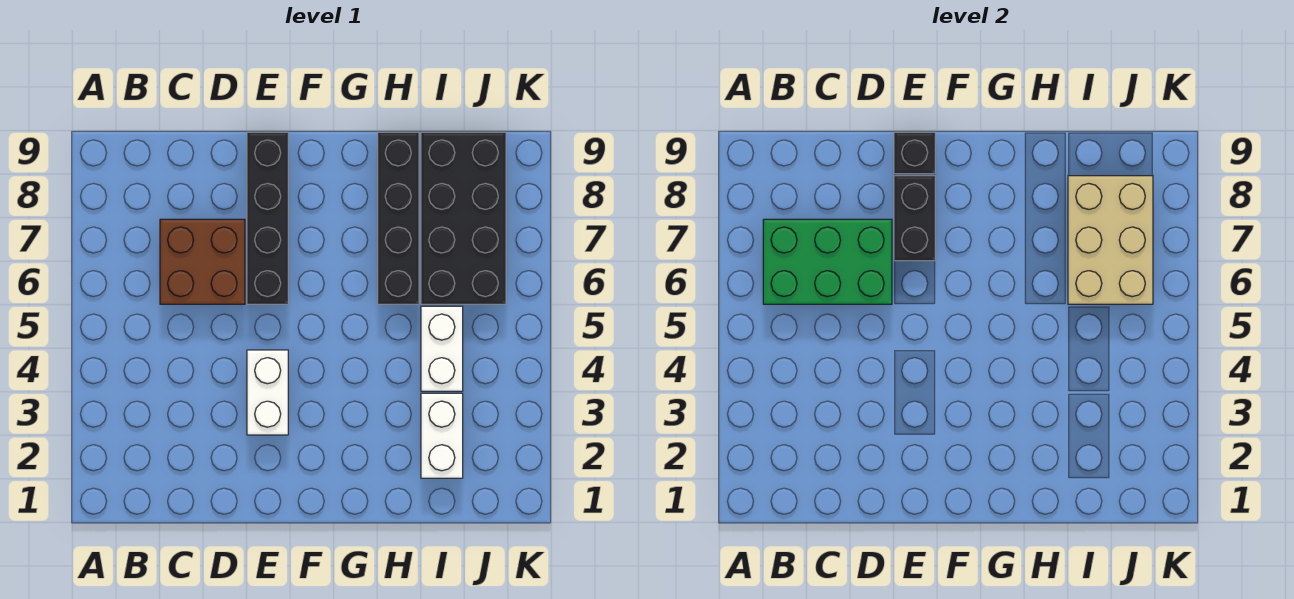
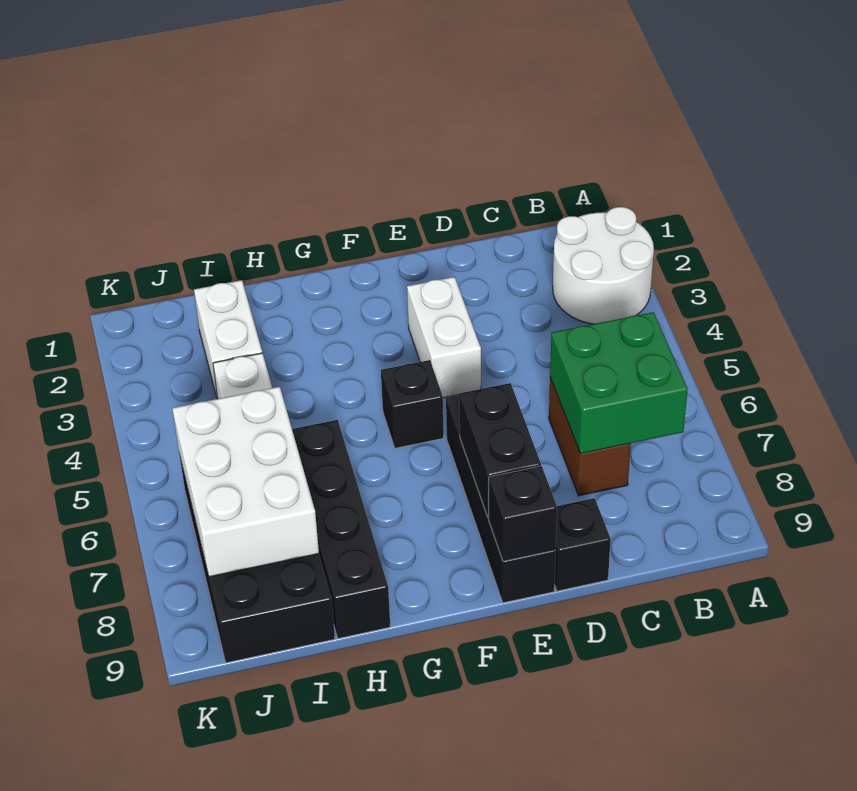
none -> white 2x2 round brick [553,207,654,324]
green 2x3 brick [763,219,892,304] -> green 2x2 brick [550,312,688,454]
brown 2x2 brick [160,219,245,304] -> brown 1x2 brick [549,378,631,496]
none -> black 1x1 brick [554,498,611,591]
none -> black 1x1 brick [381,360,444,448]
tan 2x3 brick [1068,176,1153,304] -> white 2x3 brick [172,387,319,577]

